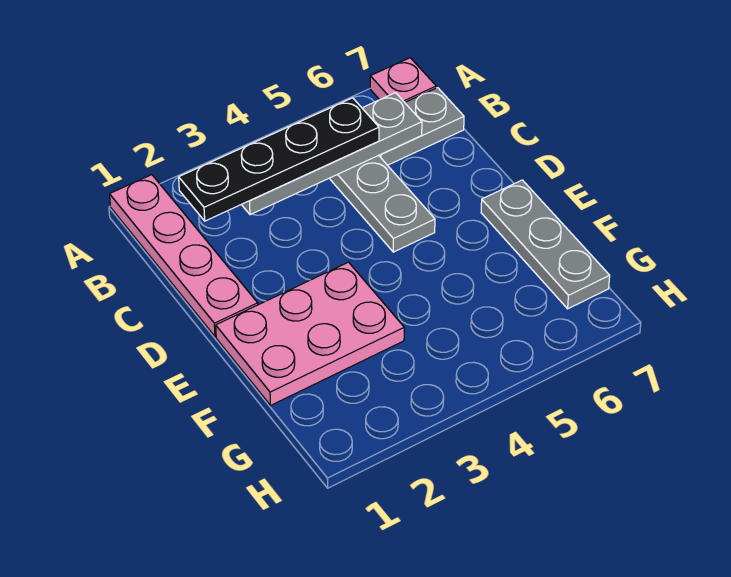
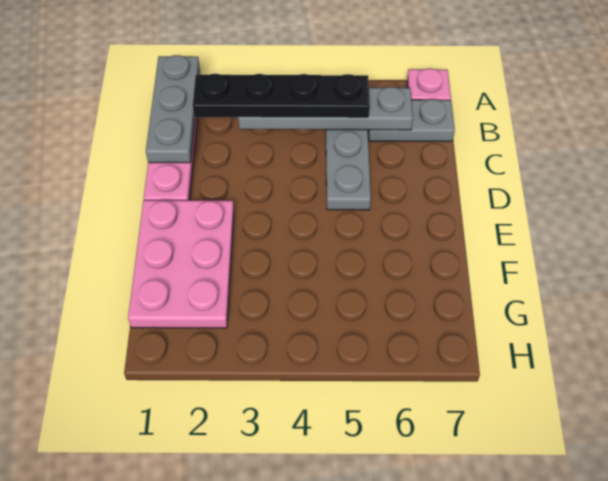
pink 2x3 plate [216,262,404,405] -> pink 2x3 plate turned to [128,200,234,328]
grey 1x3 plate [481,180,610,309] -> grey 1x3 plate moved to [146,55,200,163]

